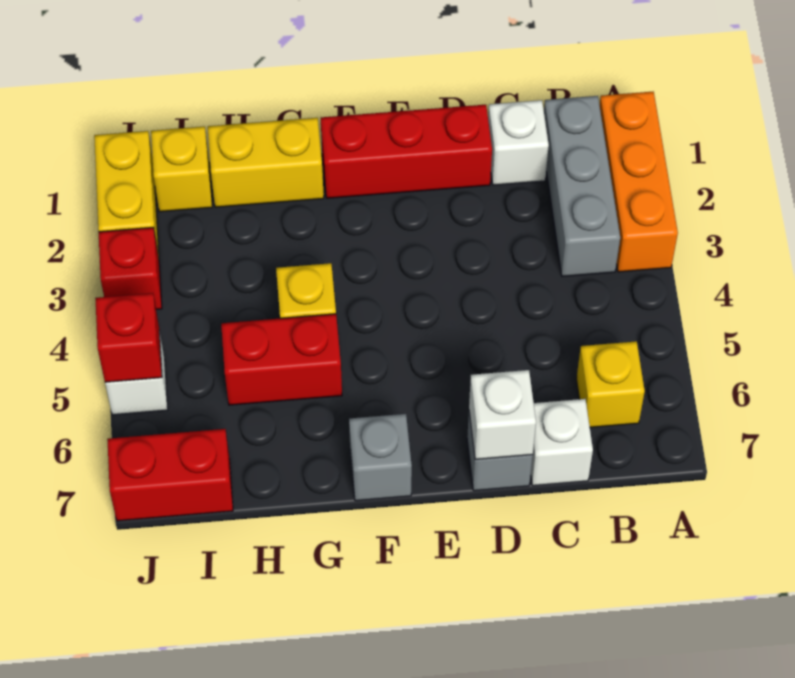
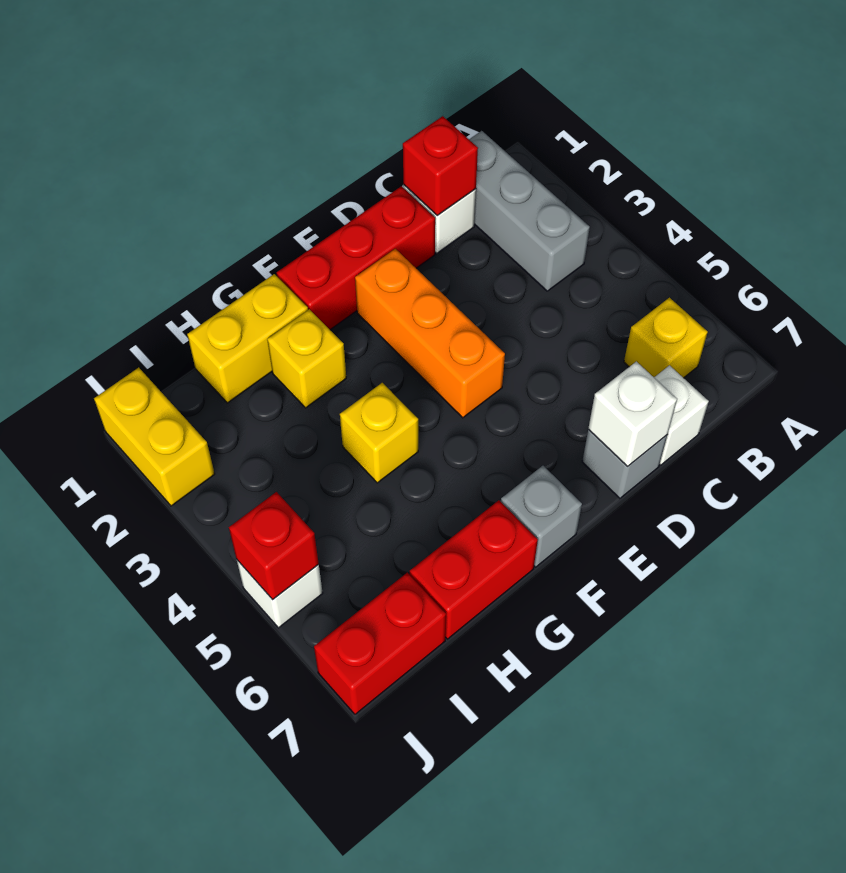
orange 1x3 brick [600,92,678,272] -> orange 1x3 brick moved to [355,249,505,418]
red 1x2 brick [221,314,342,405] -> red 1x2 brick moved to [410,500,538,639]
yellow 1x1 brick [151,126,212,212] -> yellow 1x1 brick moved to [267,309,346,408]
red 1x1 brick [99,228,162,309] -> red 1x1 brick moved to [403,116,478,216]

